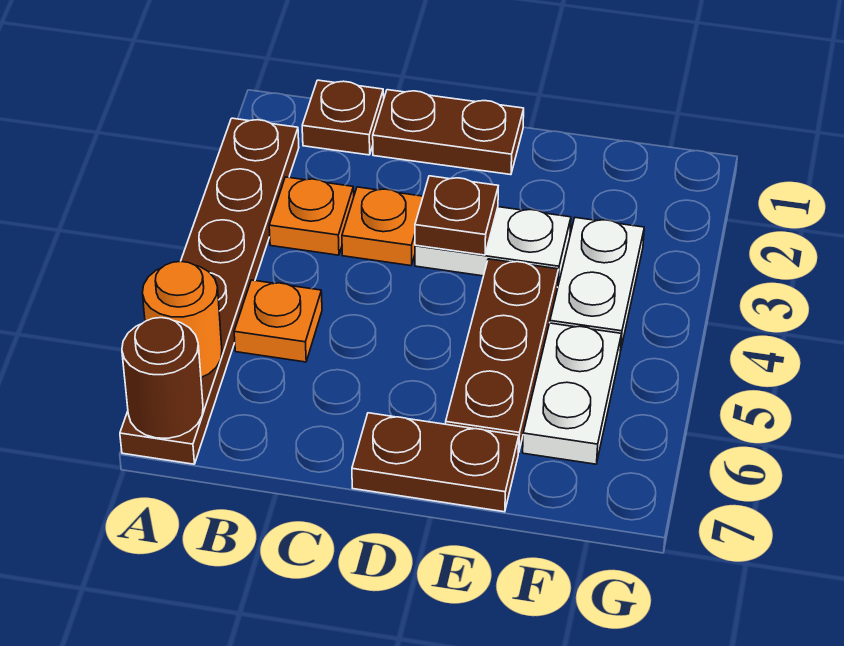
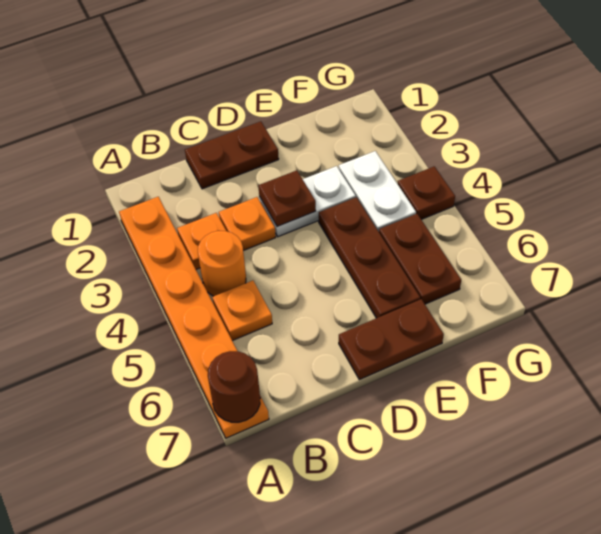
brown 1x6 plate [120,118,299,464] -> orange 1x6 plate [119,197,269,438]
orange 1x1 round brick [142,261,222,377] -> orange 1x1 round brick moved to [198,231,246,296]
brown 1x1 plate [302,80,384,155] -> brown 1x1 plate moved to [398,166,455,219]
white 1x2 plate [523,323,621,464] -> brown 1x2 plate [379,214,461,304]

